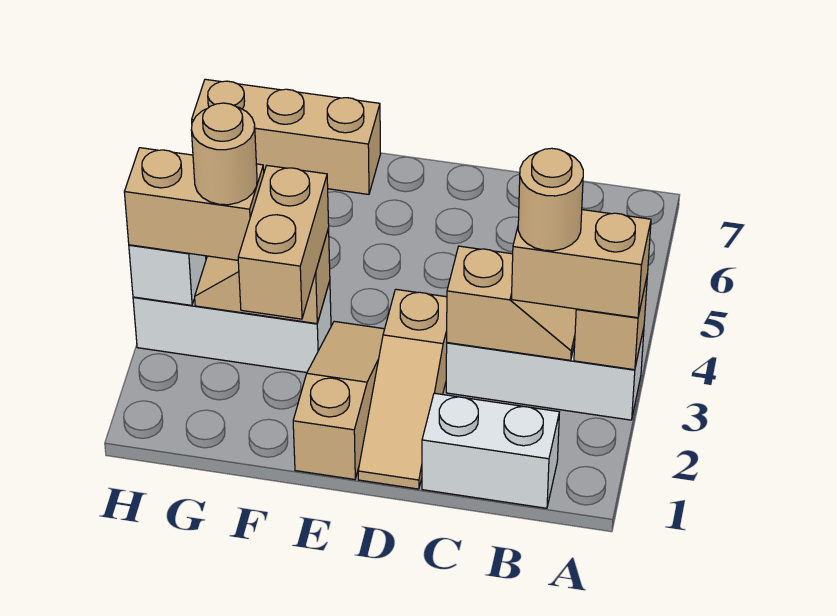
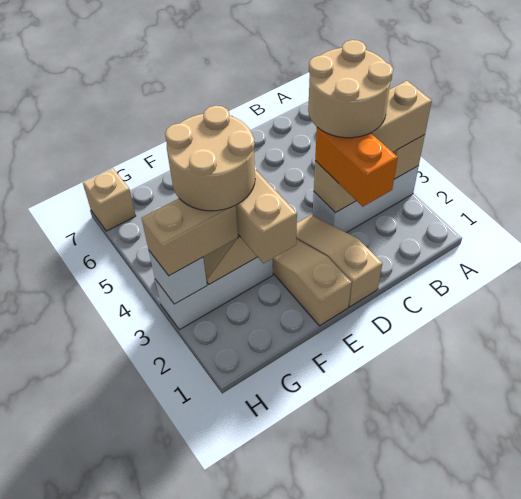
white 1x2 brick [422,393,559,508] -> none
tan 1x1 round brick [518,148,583,251] -> tan 2x2 round brick [308,40,393,138]
none -> orange 1x2 brick [315,127,398,207]
tan 1x3 slope [358,289,447,489] -> tan 1x3 slope turned to [296,215,382,307]
tan 1x3 brick [192,79,381,194] -> tan 1x1 brick [83,168,136,231]
tan 1x1 round brick [191,103,257,205] -> tan 2x2 round brick [165,106,255,211]

